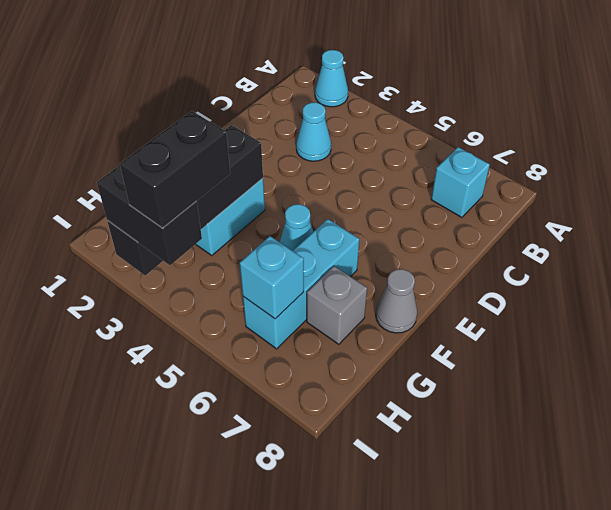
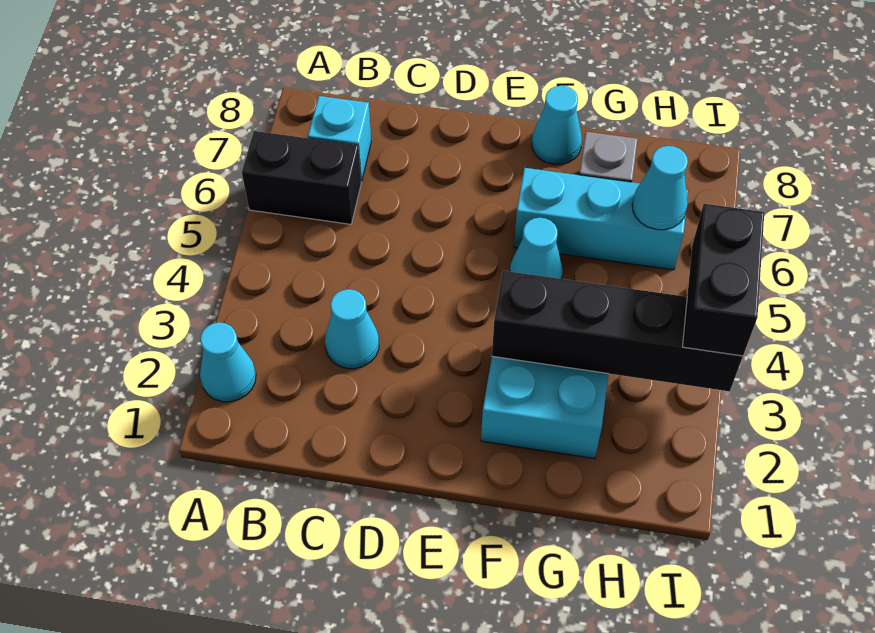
grey 1x1 cone [376,269,417,333] -> cyan 1x1 cone [532,86,582,164]
black 1x2 brick [120,111,230,228] -> black 1x2 brick moved to [242,131,361,224]
cyan 1x1 brick [240,236,304,319] -> cyan 1x1 cone [632,146,688,230]

